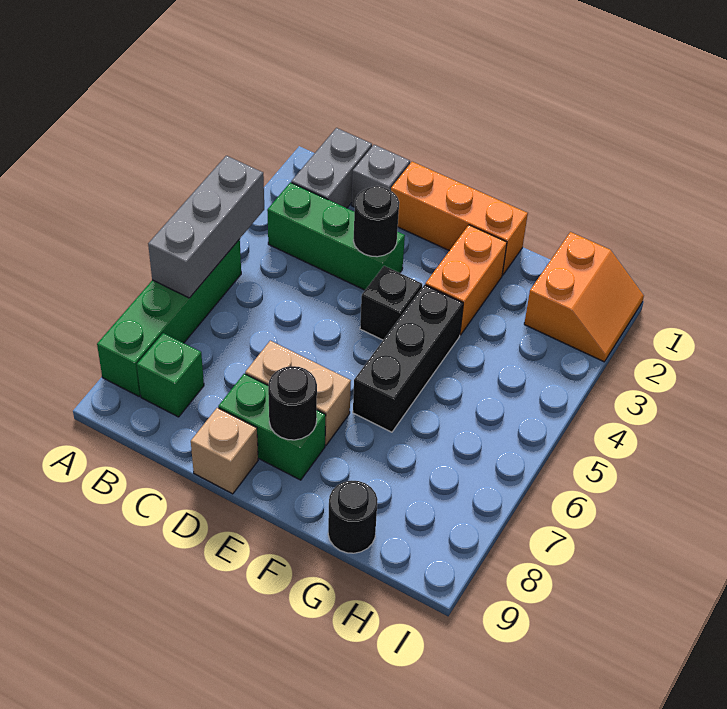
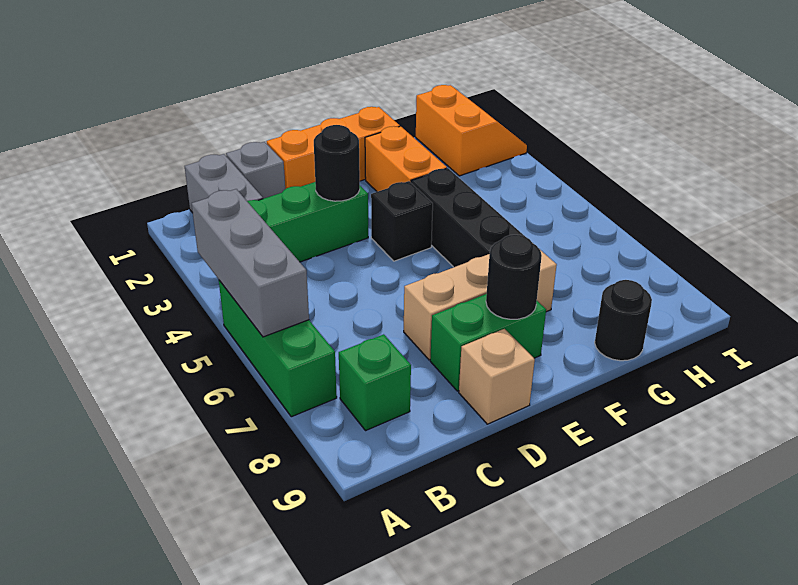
green 1x4 brick [97,239,241,396] -> green 1x3 brick [219,280,337,417]
tan 1x2 brick [245,341,351,445] -> tan 1x3 brick [404,250,557,360]

